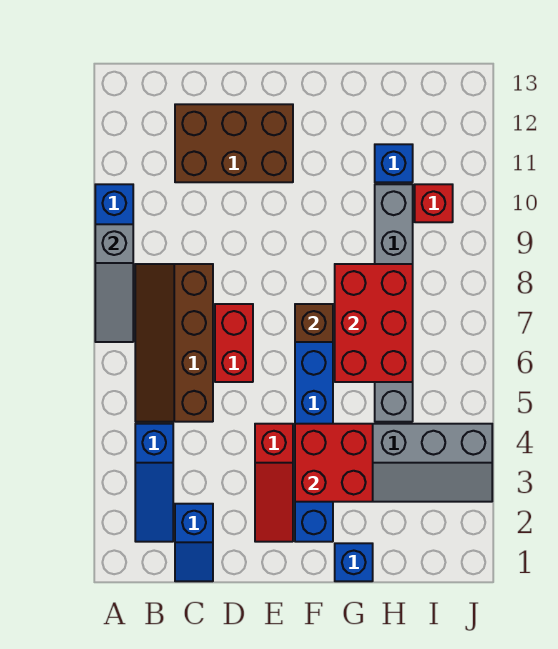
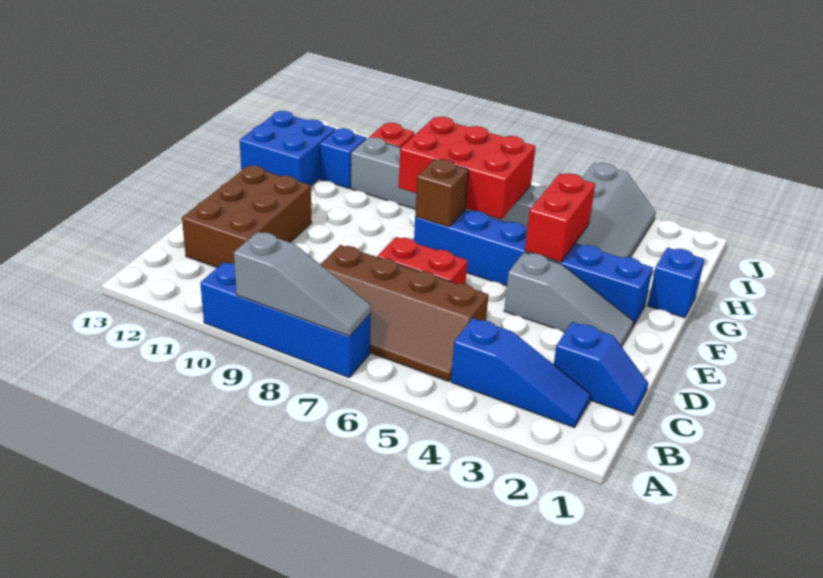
red 1x3 slope [255,424,293,542] -> grey 1x3 slope [504,252,634,347]
red 2x2 brick [295,424,373,502] -> red 1x2 brick [525,173,595,262]
none -> blue 2x2 brick [240,111,336,186]

